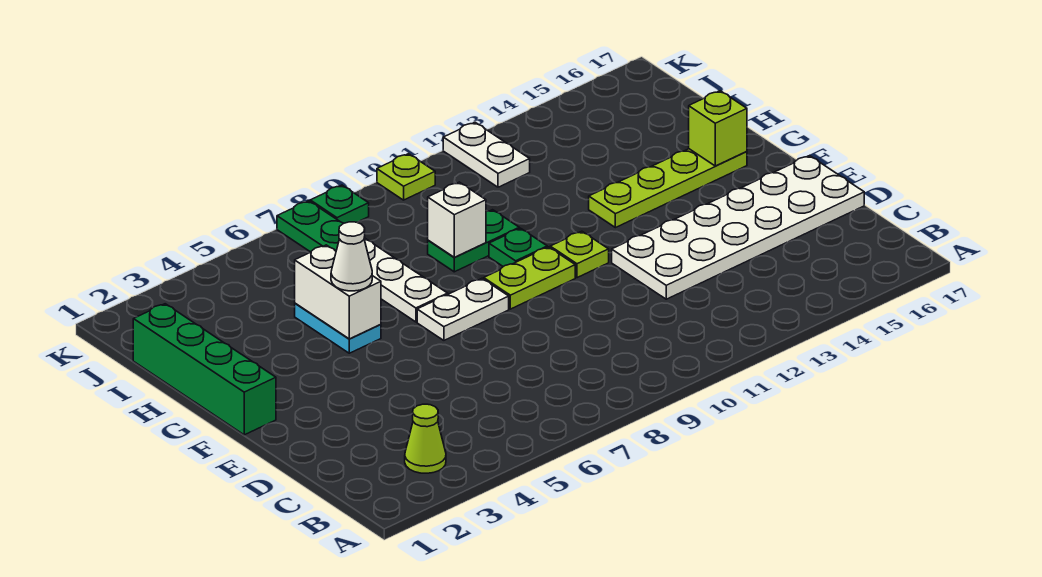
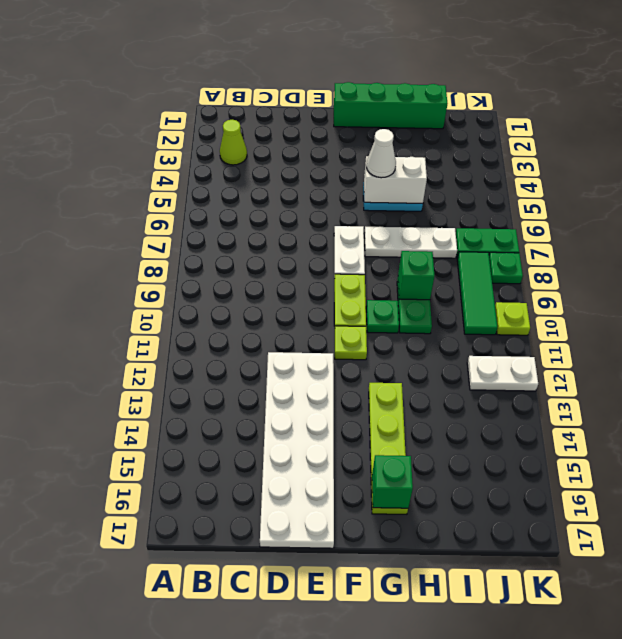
lime 1x1 brick [689,91,747,166] -> green 1x1 brick [372,455,413,508]
white 1x1 brick [428,182,486,257] -> green 1x1 brick [398,251,435,300]
none -> green 1x3 tile [457,252,498,335]

